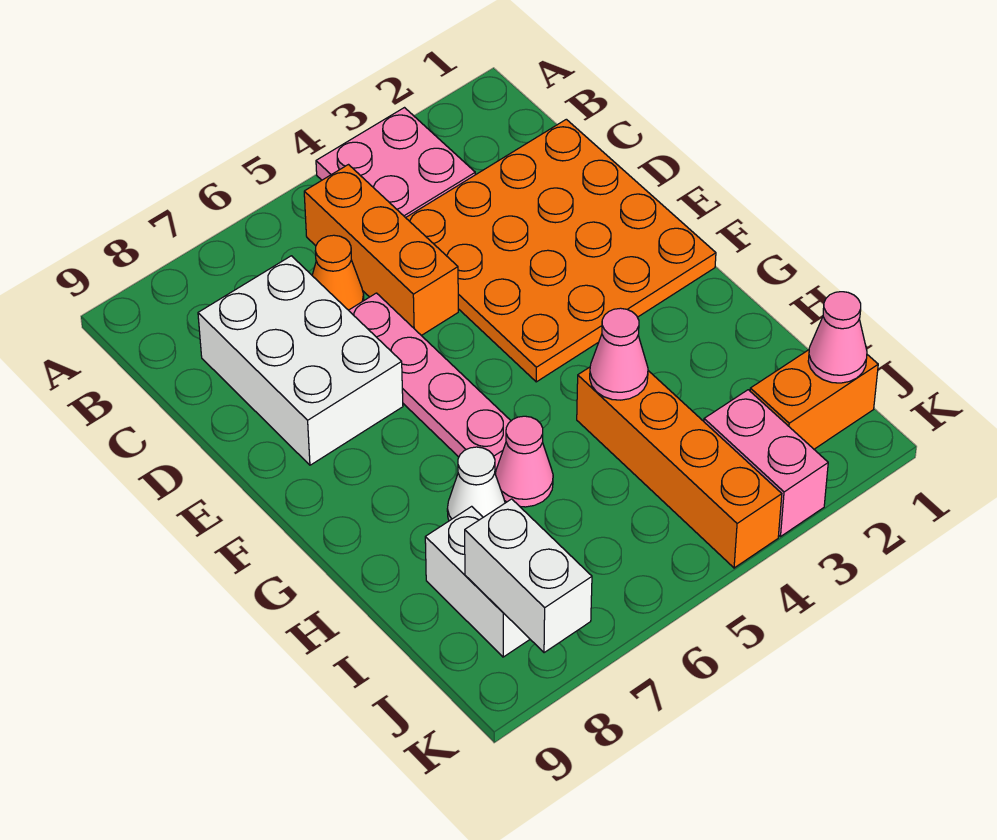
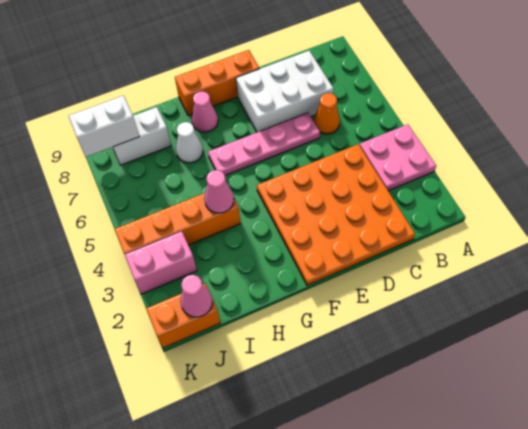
orange 1x3 brick [304,165,458,336] -> orange 1x3 brick moved to [175,50,259,116]
pink 1x1 cone [495,416,553,507] -> pink 1x1 cone moved to [192,91,218,132]
orange 1x2 brick [750,350,878,449] -> orange 1x2 brick turned to [146,284,220,348]

